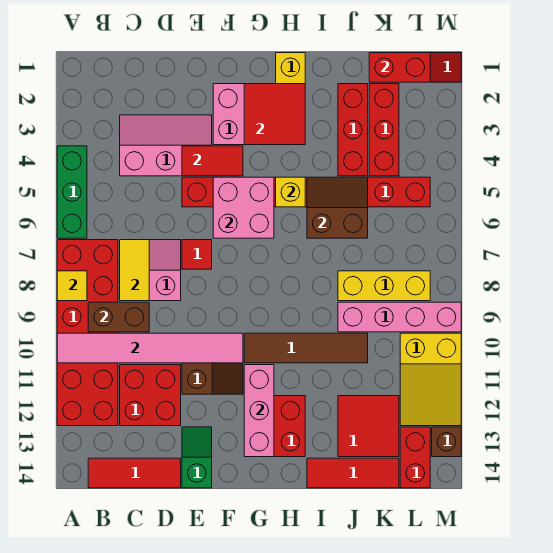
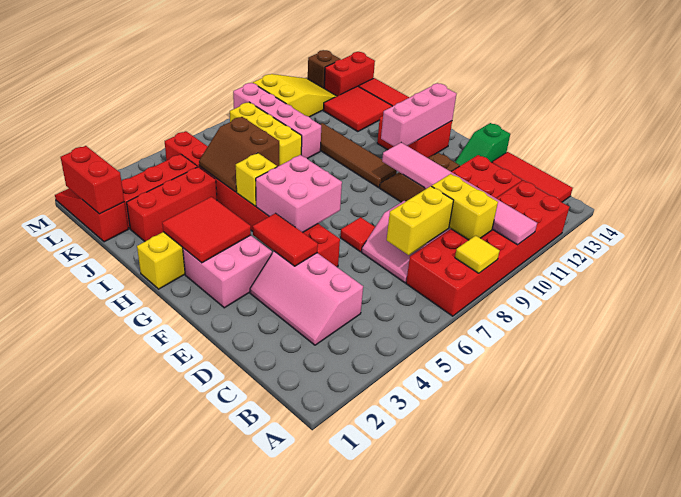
green 1x3 brick [57,146,87,238] -> none
brown 1x2 brick [88,302,149,332] -> yellow 1x2 brick [432,174,498,240]
yellow 1x2 tile [120,240,149,301] -> yellow 1x2 brick [387,186,454,255]

